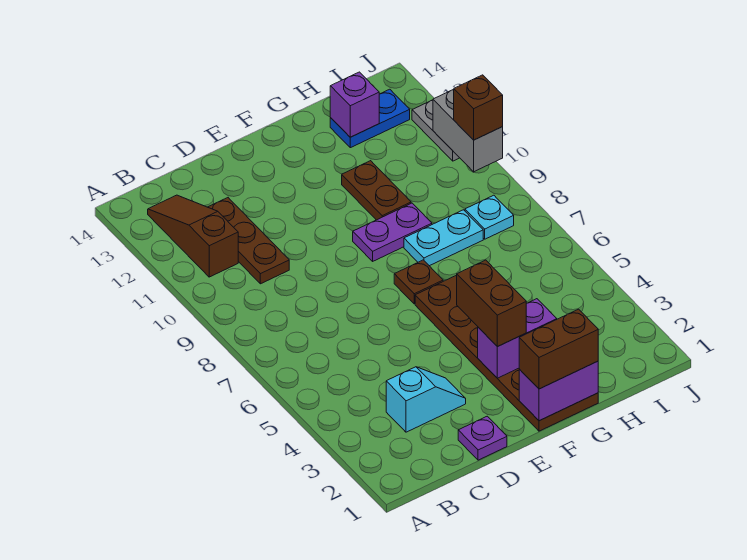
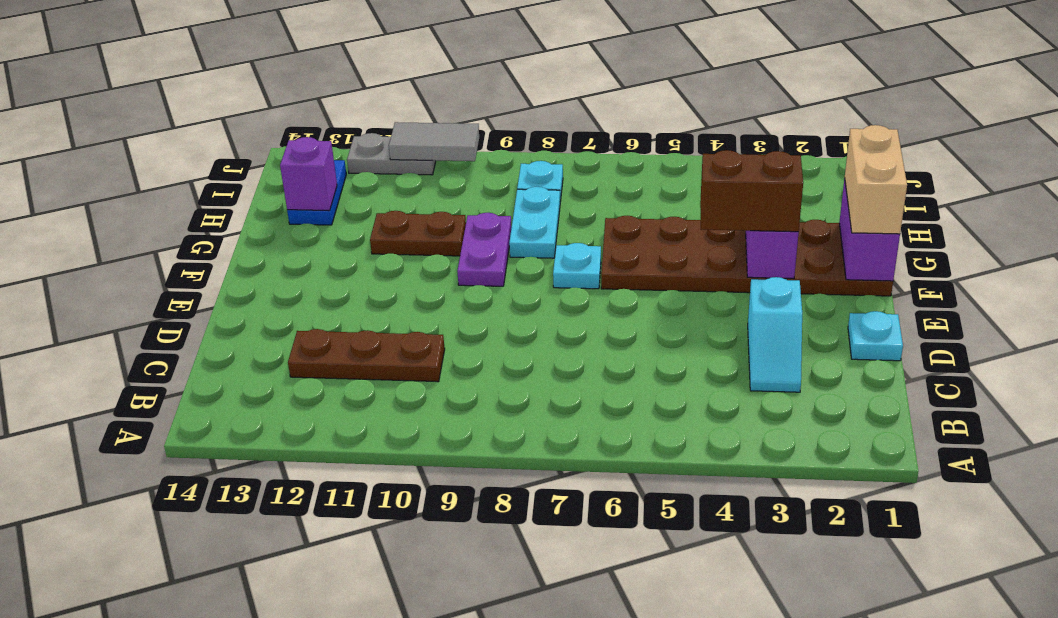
brown 1x3 slope [148,195,238,277] -> none
cyan 1x2 slope [386,367,466,432] -> cyan 1x2 slope turned to [748,277,802,392]
purple 1x1 plate [458,416,507,460] -> cyan 1x1 plate [848,311,903,361]
brown 1x2 brick [519,309,598,389] -> tan 1x2 brick [845,125,907,234]
brown 1x1 plate [394,260,443,304] -> cyan 1x1 plate [553,243,601,289]
grey 1x2 brick [433,90,503,172] -> grey 1x2 tile [389,122,479,161]
brown 1x1 brick [453,75,503,140] -> none

